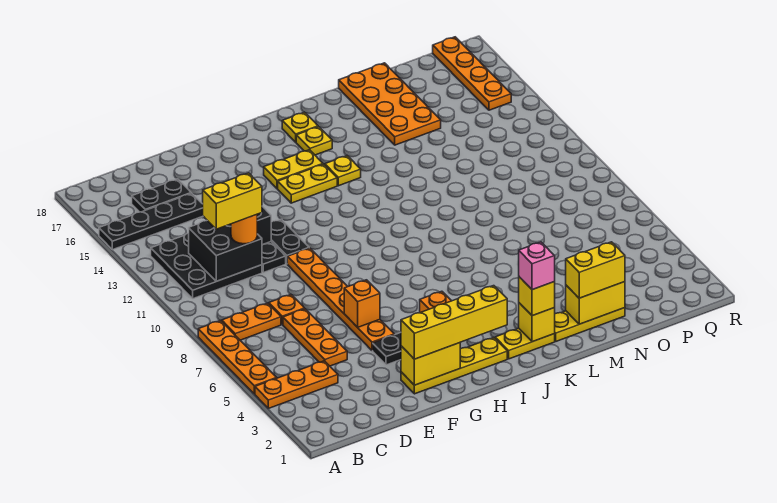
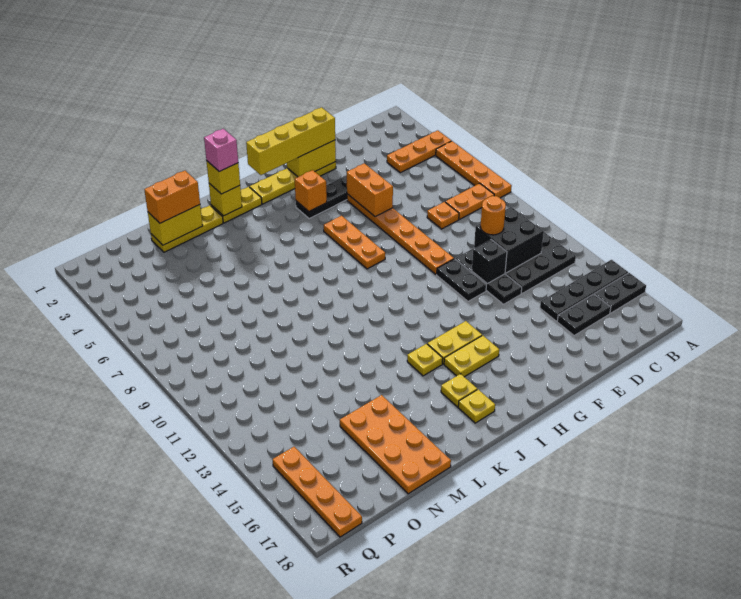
none -> black 1x2 plate [595,273,646,313]
yellow 1x2 brick [203,173,262,229] -> none
orange 1x3 plate [283,309,347,366] -> orange 1x3 plate moved to [324,216,385,269]
orange 1x1 brick [344,280,380,327] -> orange 1x2 brick [347,163,393,217]
yellow 1x2 brick [566,242,625,298] -> orange 1x2 brick [144,171,200,223]

